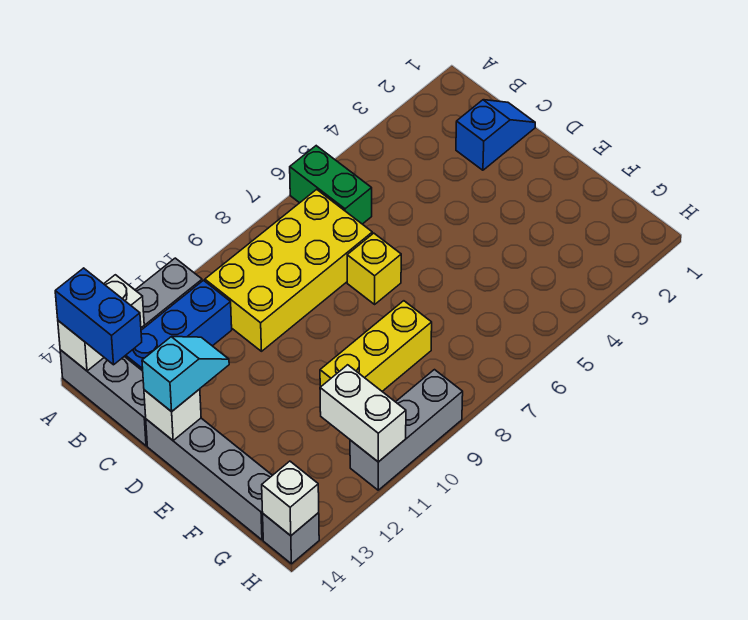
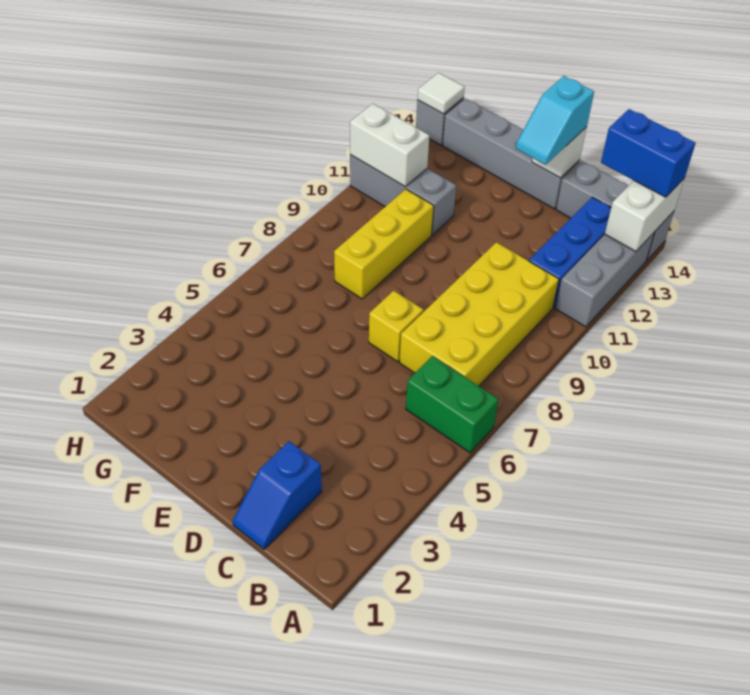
grey 1x3 brick [350,370,463,490] -> grey 1x3 brick turned to [350,155,456,235]
white 1x1 brick [262,461,319,536] -> white 1x1 tile [417,73,465,114]

